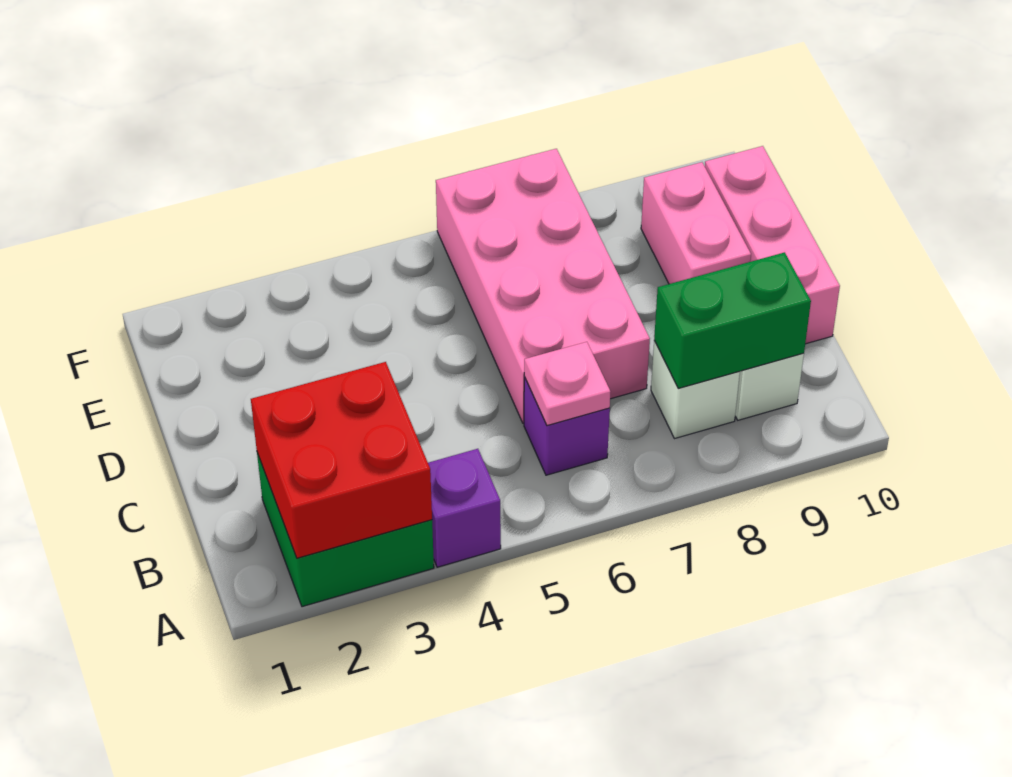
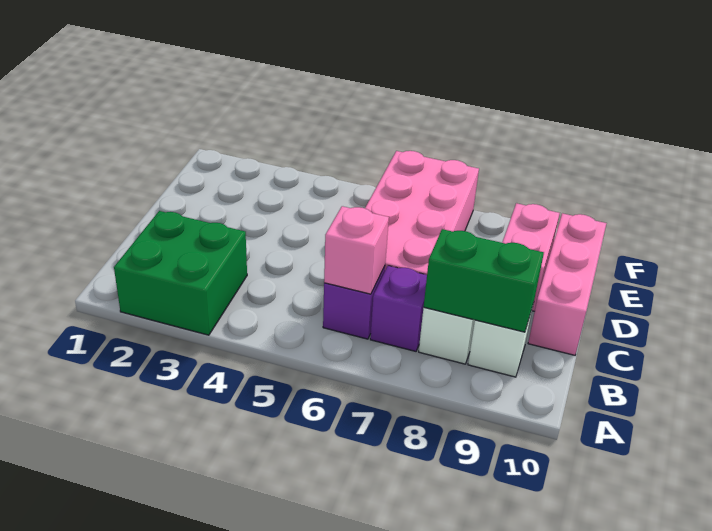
red 2x2 brick [251,362,432,558] -> none
purple 1x1 brick [428,449,501,567] -> purple 1x1 brick moved to [370,266,427,351]
pink 1x1 plate [524,342,611,426] -> pink 1x1 brick [324,206,389,294]

